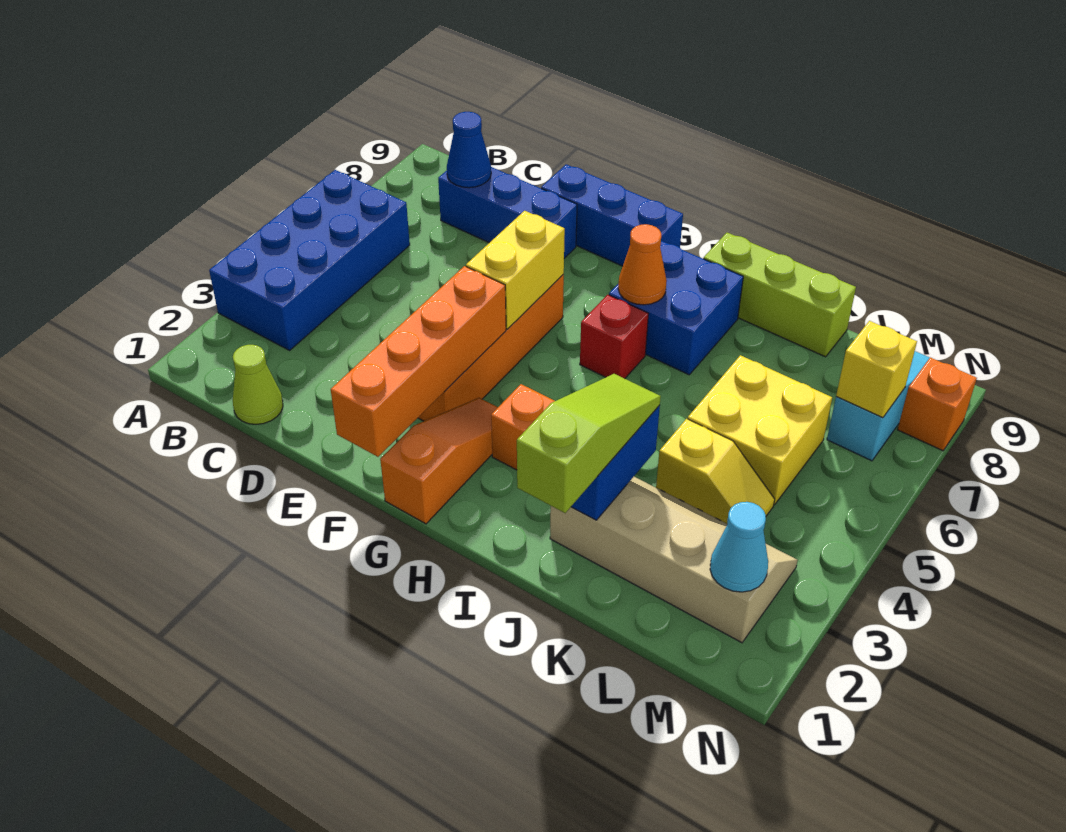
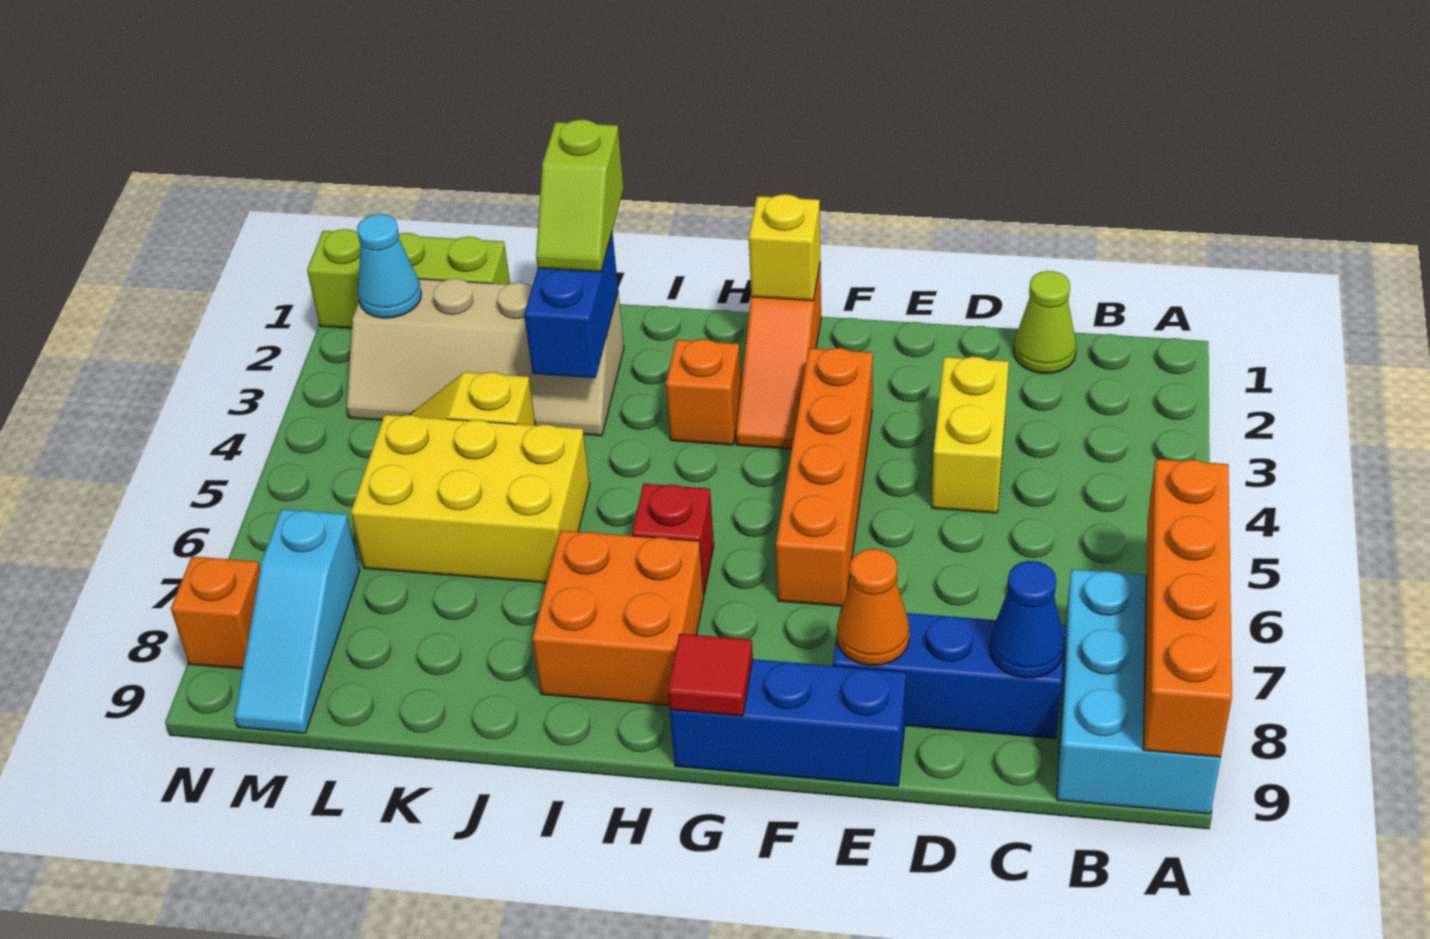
blue 2x4 brick [209,170,410,350] -> none
none -> cyan 2x3 brick [1057,569,1221,814]
orange 1x4 brick [331,266,506,457] -> orange 1x4 brick moved to [1143,459,1232,757]
yellow 1x2 brick [466,211,565,329] -> yellow 1x2 brick moved to [932,357,1009,513]
none -> red 1x1 tile [668,634,753,716]
blue 2x2 brick [609,241,743,375] -> orange 2x2 brick [532,530,704,705]
orange 1x1 cone [618,224,667,305] -> orange 1x1 cone moved to [837,549,910,665]
lime 1x3 brick [703,233,856,357] -> lime 1x3 brick moved to [307,229,510,328]
lime 1x3 slope [517,374,661,513] -> lime 1x2 slope [536,120,624,272]
yellow 2x2 brick [688,355,832,505] -> yellow 2x3 brick [351,415,590,583]
yellow 1x1 brick [836,321,917,418] -> yellow 1x1 brick moved to [749,194,820,301]

